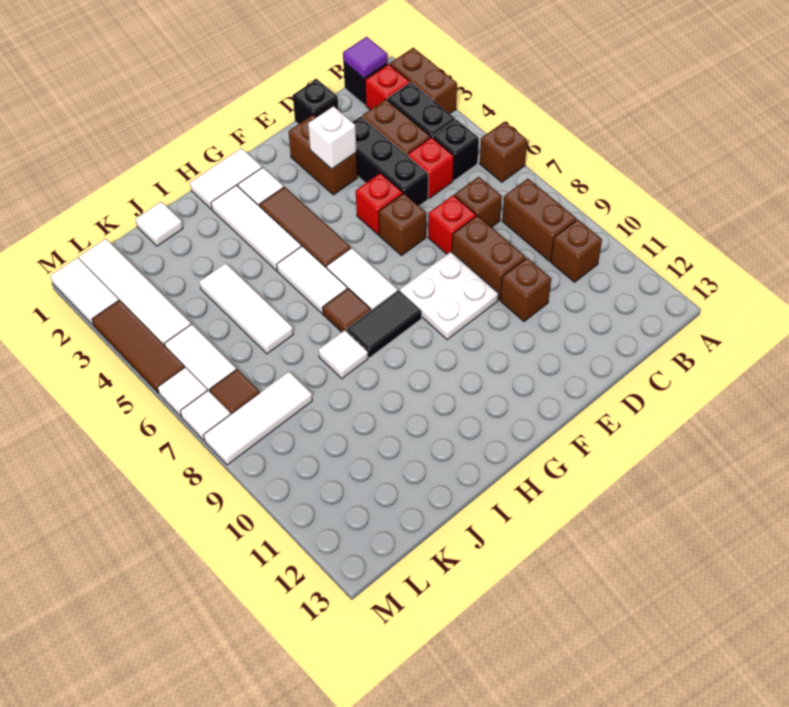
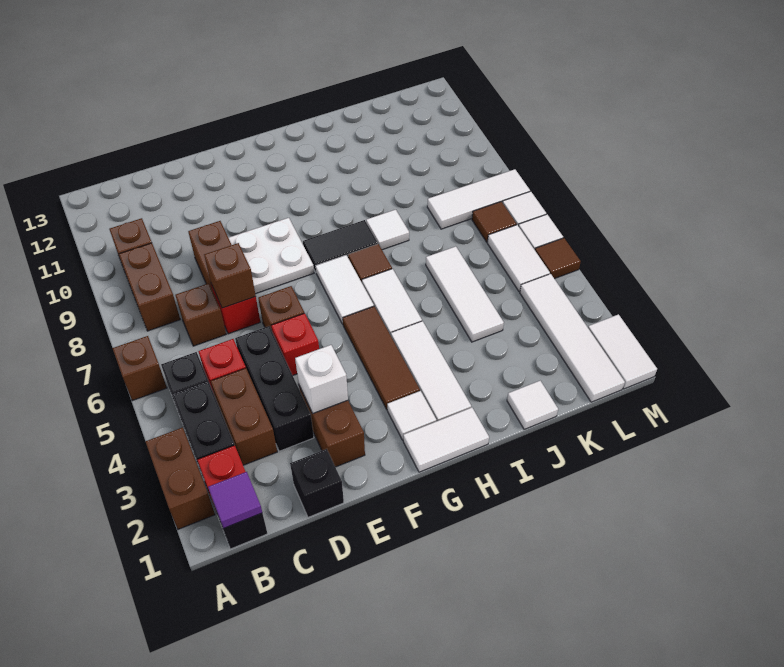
brown 1x1 brick [500,258,551,322] -> brown 1x1 brick moved to [204,243,256,308]
brown 1x3 tile [92,300,185,393] -> brown 1x1 tile [535,238,581,279]

